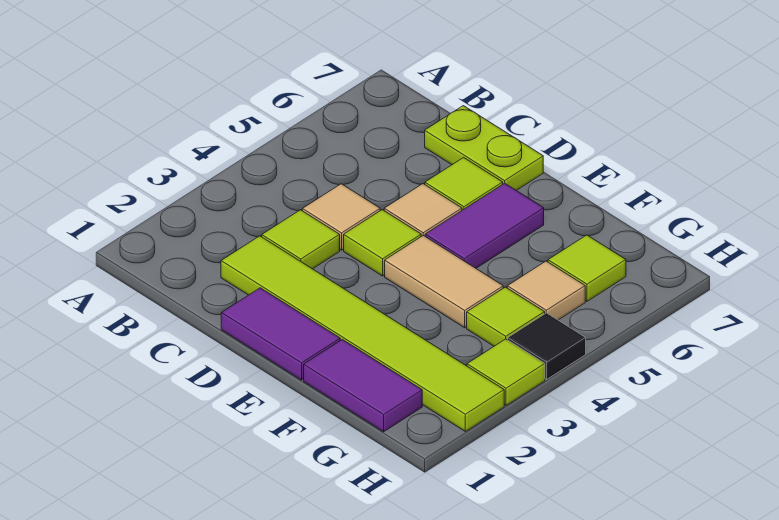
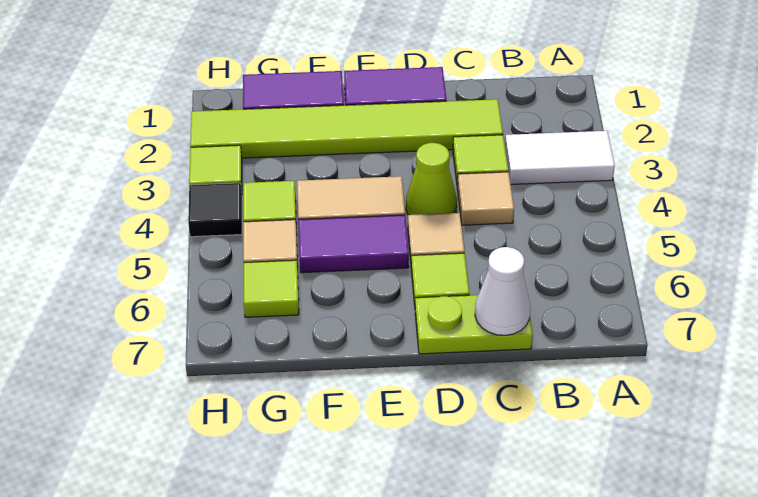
none -> white 1x2 tile [505,131,615,185]
none -> white 1x1 cone [475,247,530,335]
lime 1x1 tile [344,210,421,276] -> lime 1x1 cone [406,143,457,215]
purple 1x2 tile [425,183,544,268] -> purple 1x2 tile turned to [298,215,409,273]

